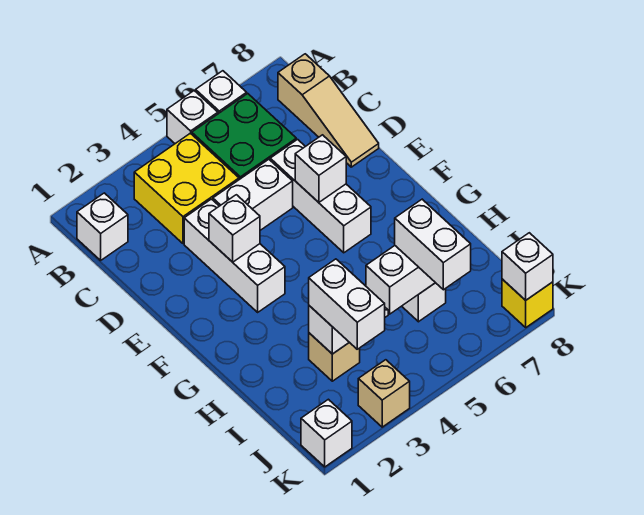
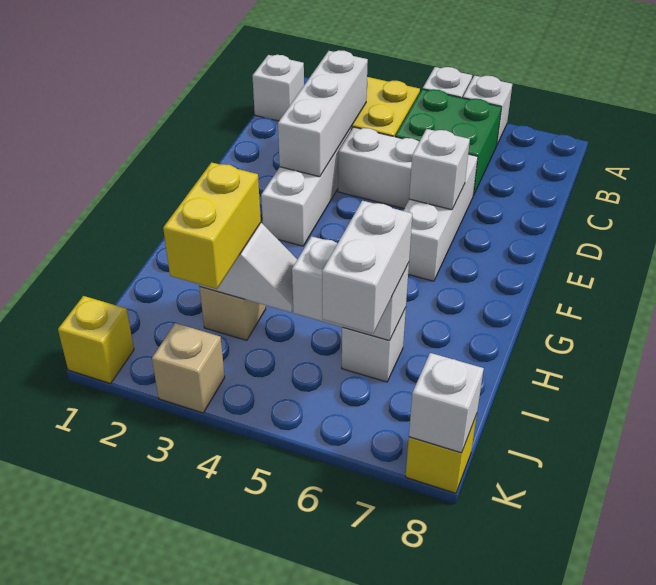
tan 1x3 slope [278,54,379,167] -> none
white 1x1 brick [209,195,260,262] -> white 1x3 brick [278,50,368,177]
white 1x2 brick [309,259,385,349] -> yellow 1x2 brick [163,162,261,289]
white 1x1 brick [301,399,352,467] -> yellow 1x1 brick [58,296,134,384]

